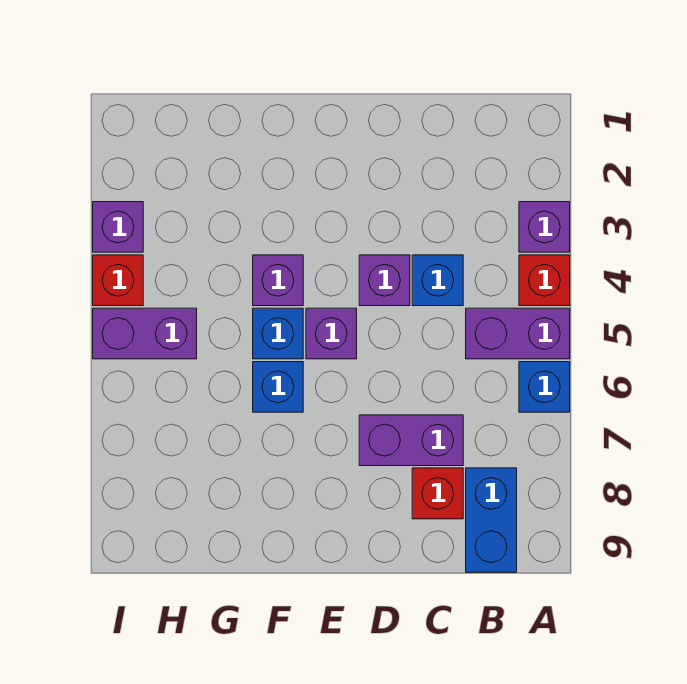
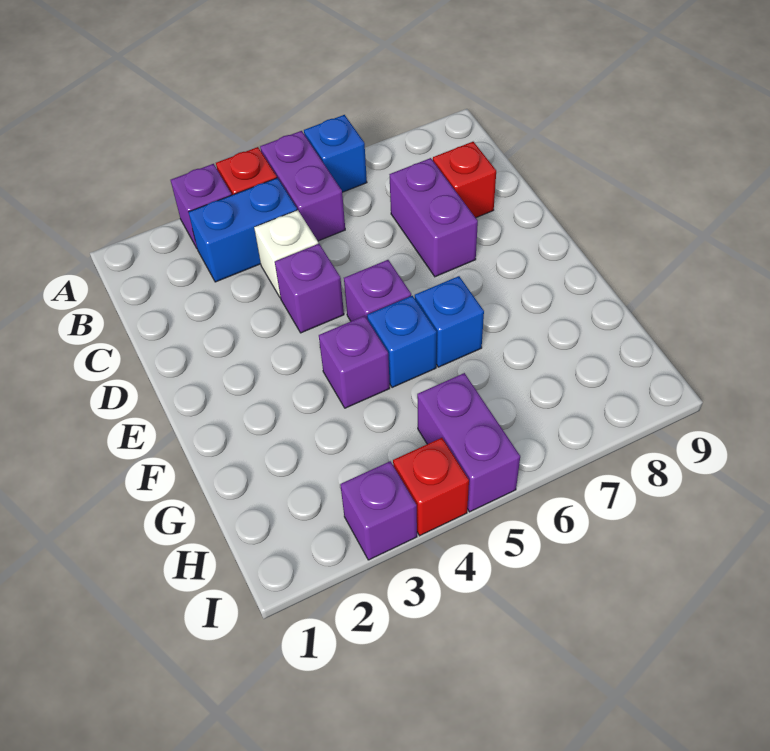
blue 1x2 brick [466,468,517,572] -> blue 1x2 brick moved to [189,178,297,282]
blue 1x1 brick [412,255,463,306] -> white 1x1 brick [254,210,318,298]

